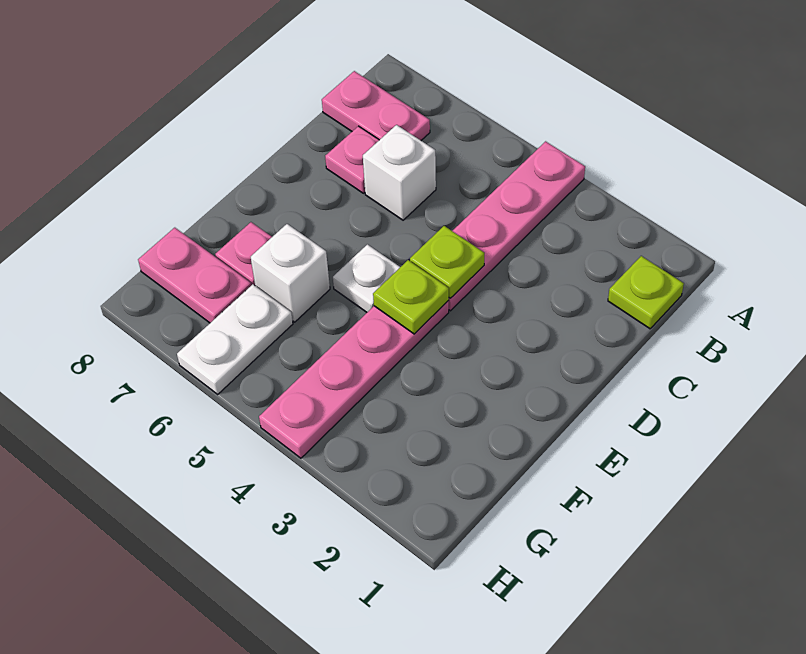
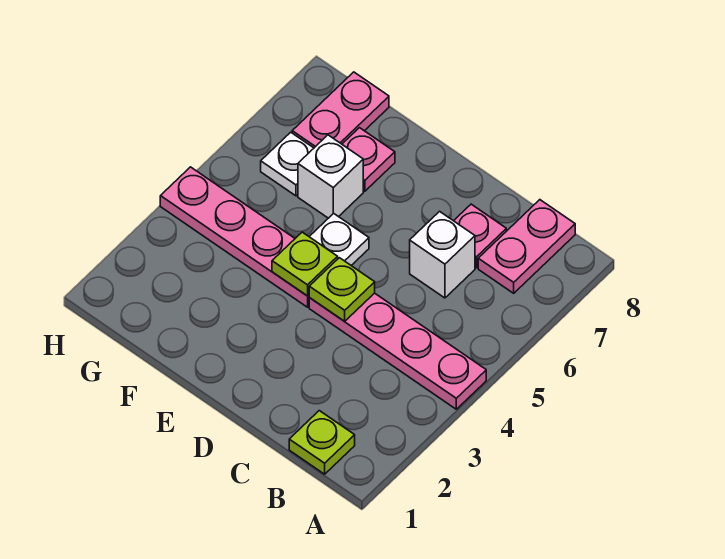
white 1x2 plate [177,284,293,394] -> white 1x1 plate [261,132,314,196]

